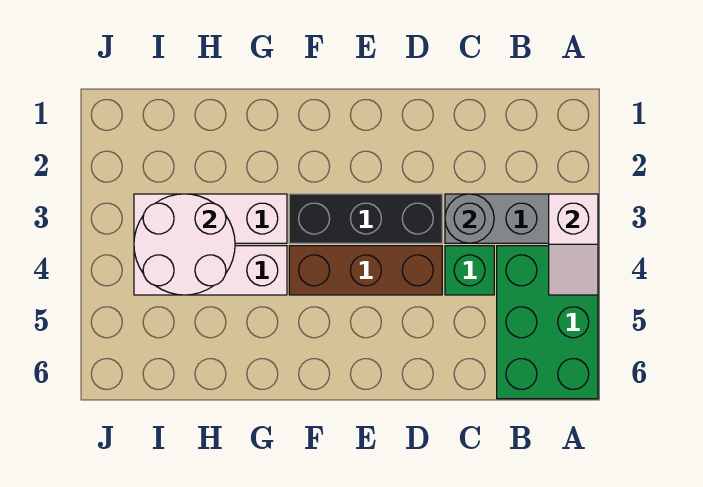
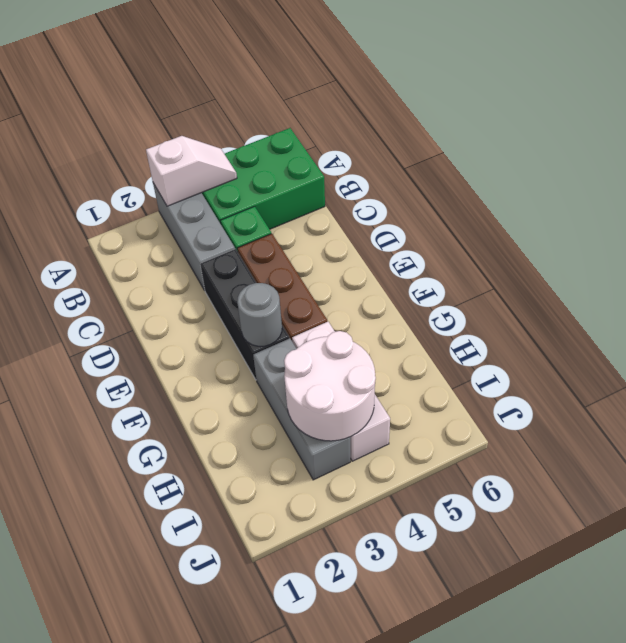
grey 1x1 round brick [445,194,494,243] -> grey 1x1 round brick moved to [237,283,282,346]
white 1x3 brick [134,194,287,243] -> grey 1x3 brick [253,338,350,480]

